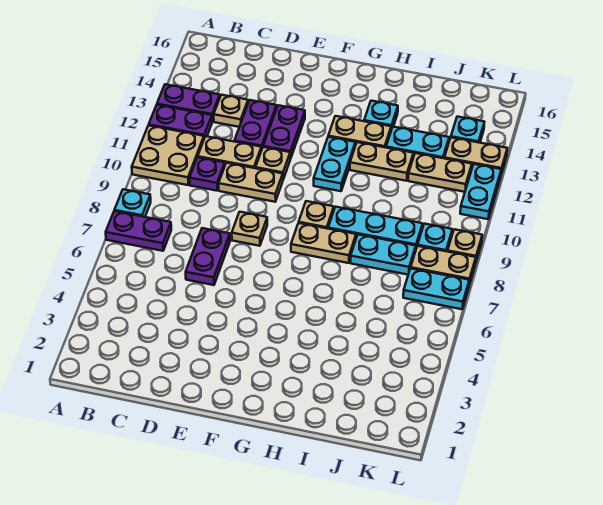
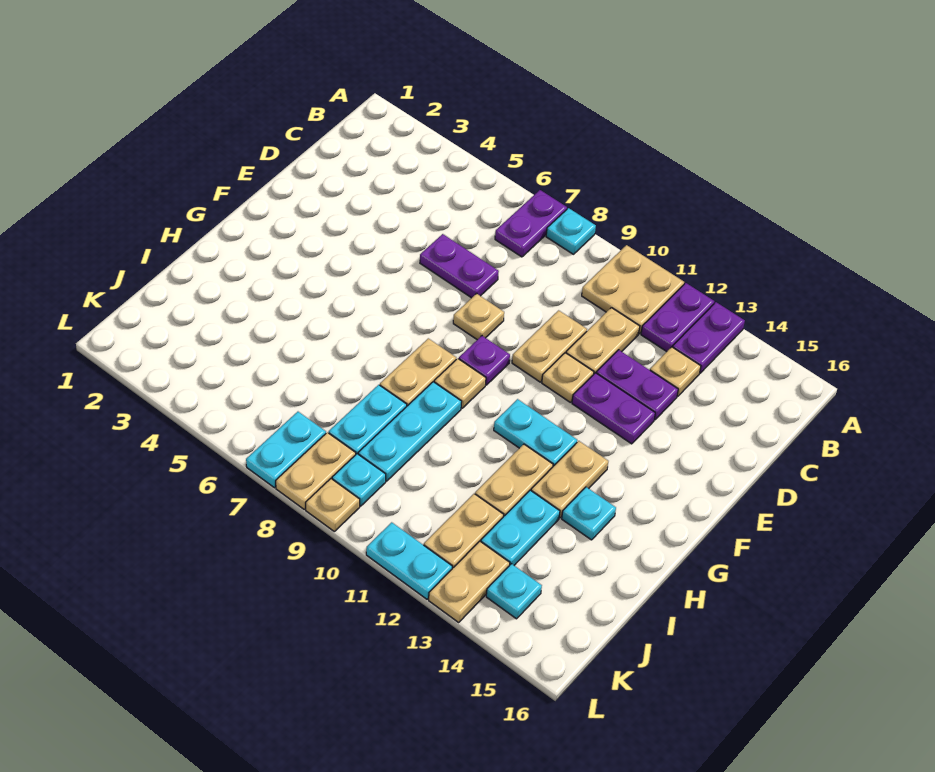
purple 1x1 plate [190,157,225,191] -> purple 1x1 plate moved to [459,336,510,385]

